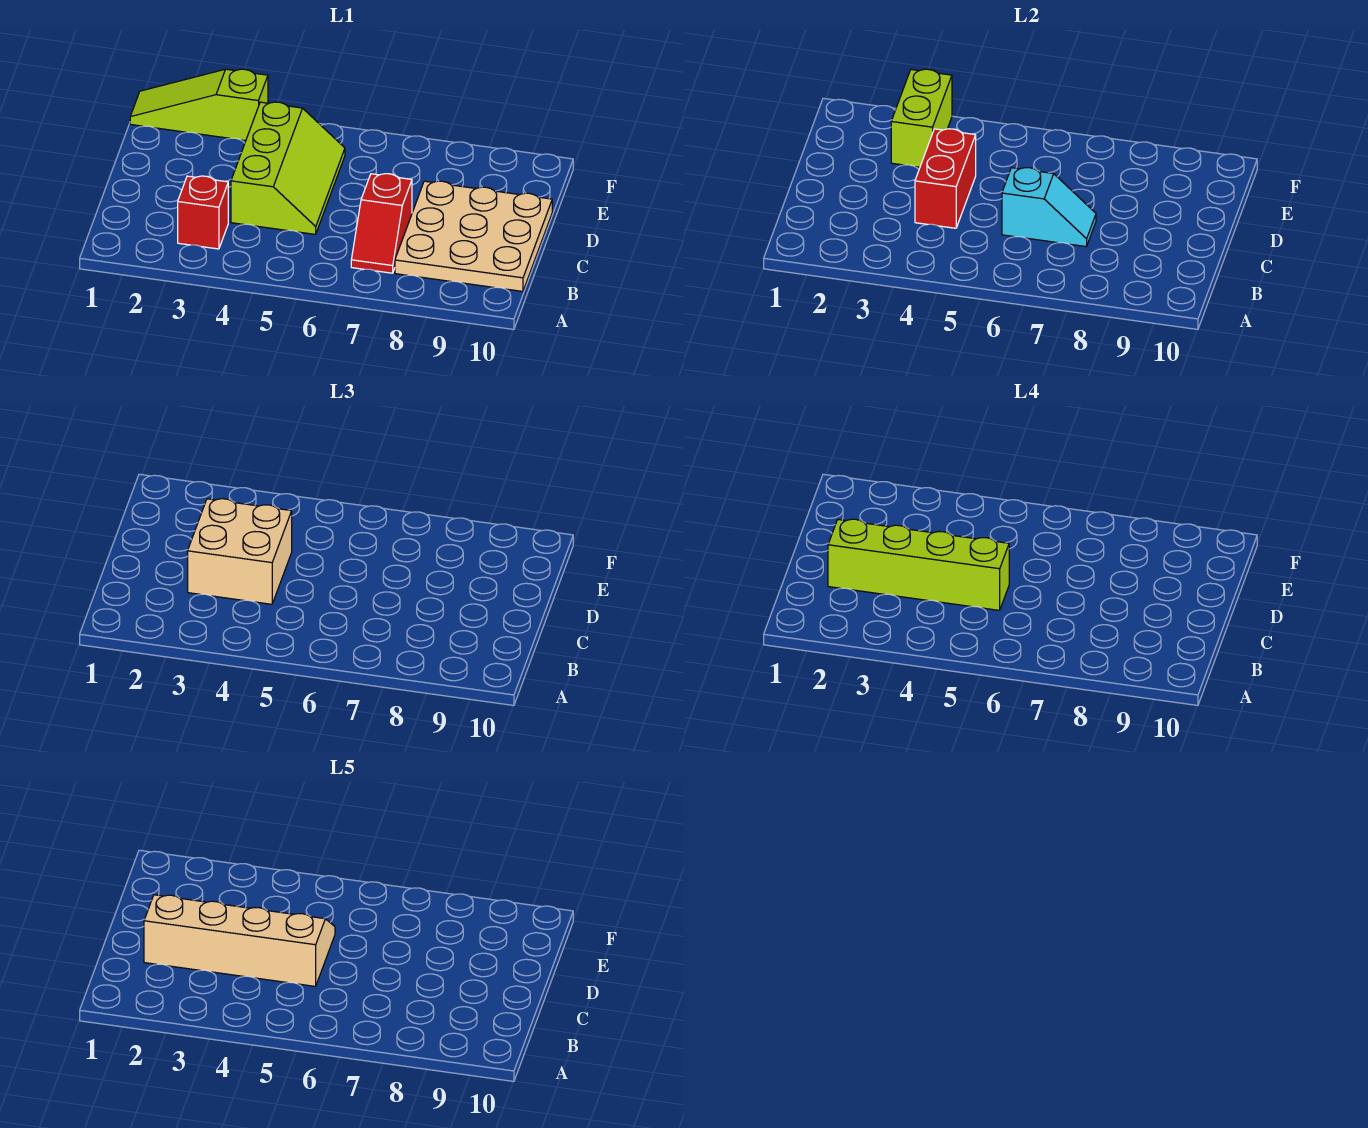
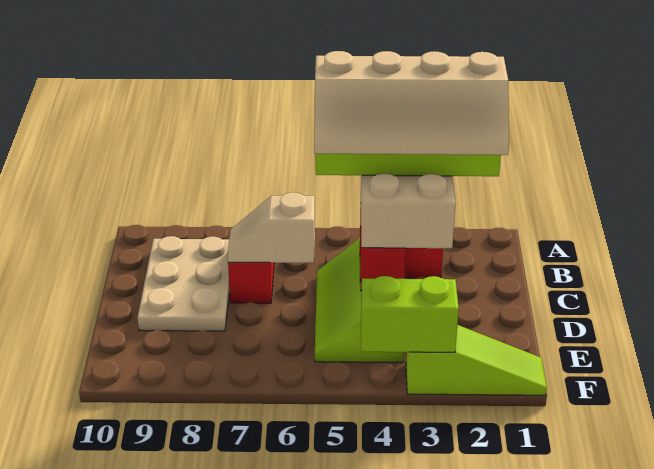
tan 3x3 plate [395,181,552,291] -> tan 2x3 plate [137,236,230,331]
cyan 1x2 slope [1002,168,1096,247] -> tan 1x2 slope [228,192,315,263]
lime 1x2 brick [891,69,952,167] -> lime 1x2 brick turned to [361,276,459,352]

